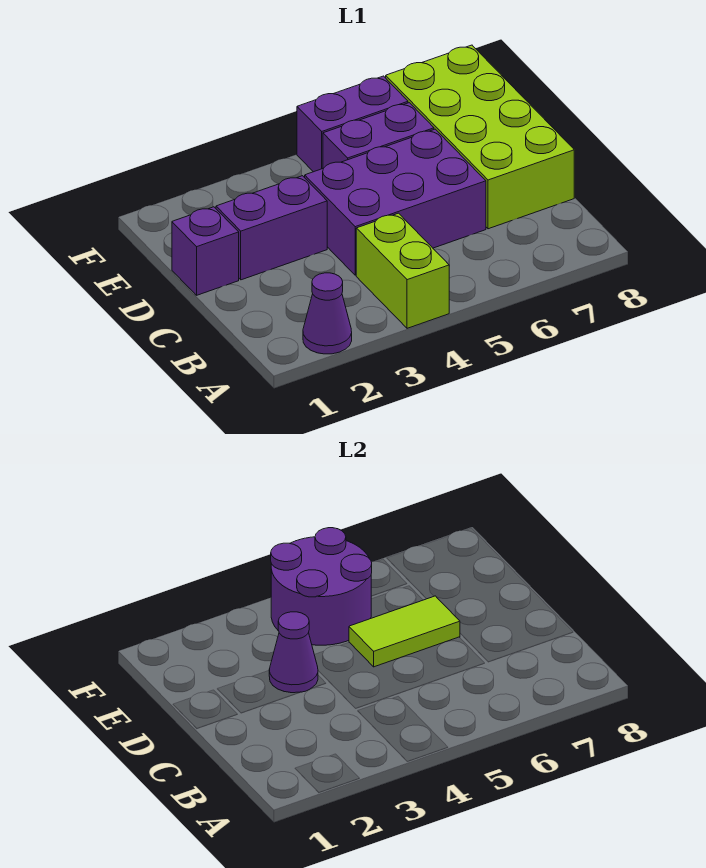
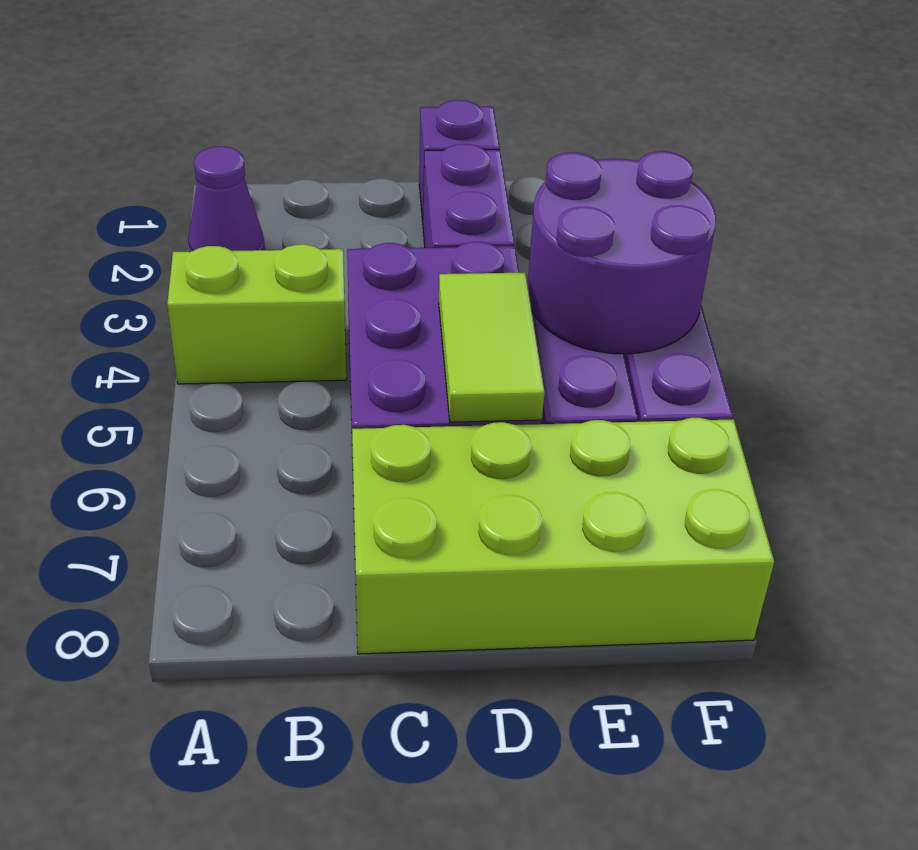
purple 1x1 cone [269,612,318,693] -> none

